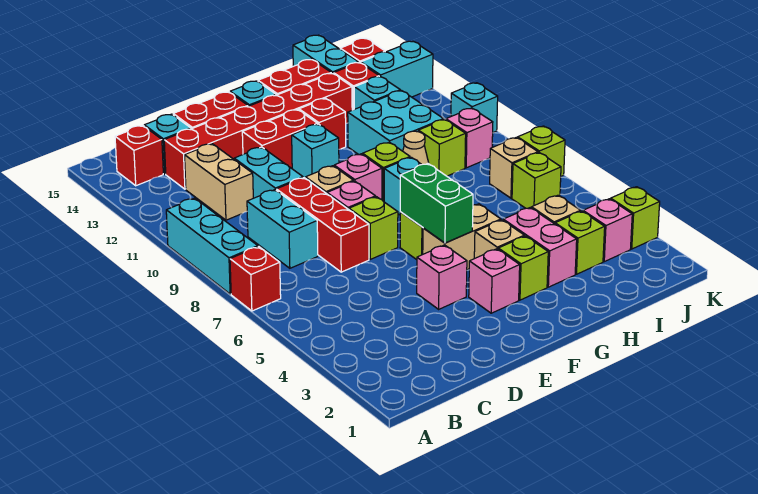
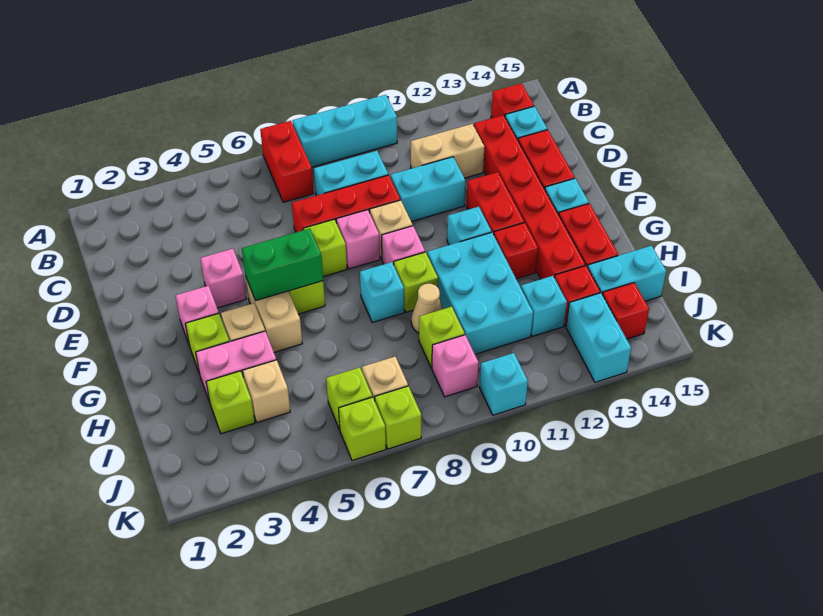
red 1x1 brick [230,247,281,311] -> red 1x2 brick [260,121,314,202]
cyan 2x2 brick [348,91,444,155] -> cyan 2x3 brick [427,232,533,354]
pink 1x1 brick [583,199,632,262] -> none
lime 1x1 brick [611,187,660,249] -> lime 1x1 brick moved to [339,397,386,461]

